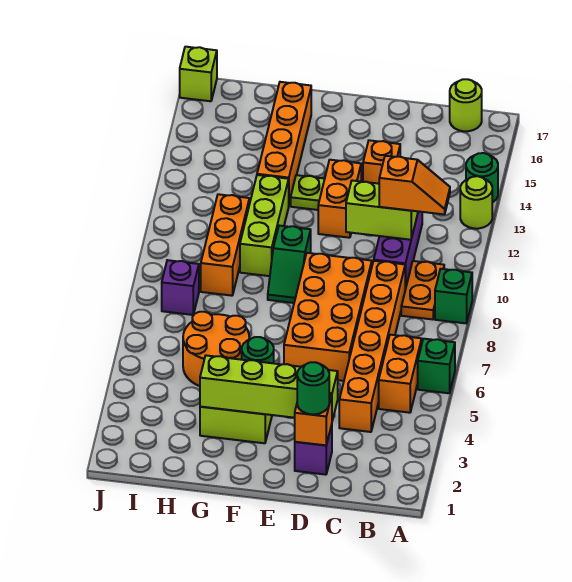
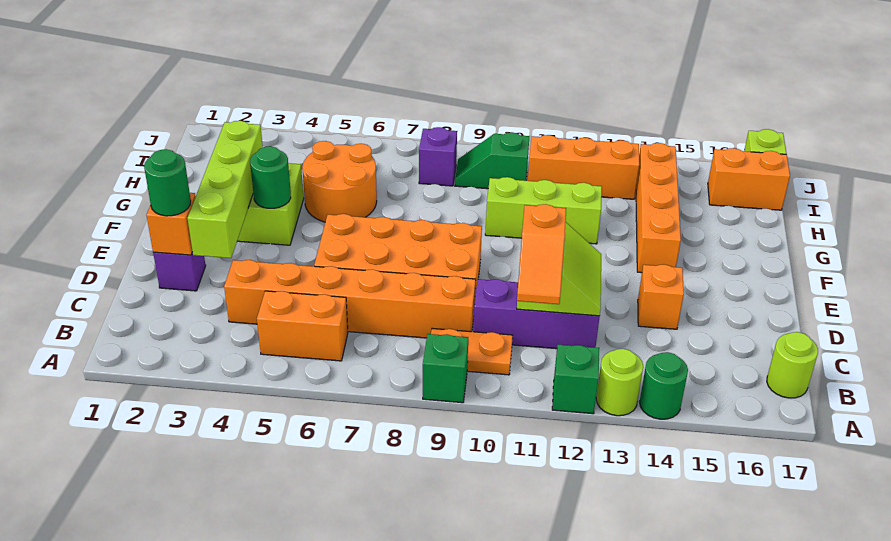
green 1x1 brick [418,339,455,393] -> green 1x1 brick moved to [552,345,599,414]
orange 1x2 brick [318,160,361,238] -> orange 1x2 brick moved to [708,148,790,210]
green 1x2 slope [268,226,311,303] -> green 1x2 slope moved to [455,132,529,189]
lime 1x1 plate [291,175,325,210] -> none
orange 1x4 brick [257,82,311,204] -> orange 1x4 brick turned to [636,143,681,273]
orange 1x3 brick [201,194,249,296] -> orange 1x3 brick moved to [528,135,639,199]

